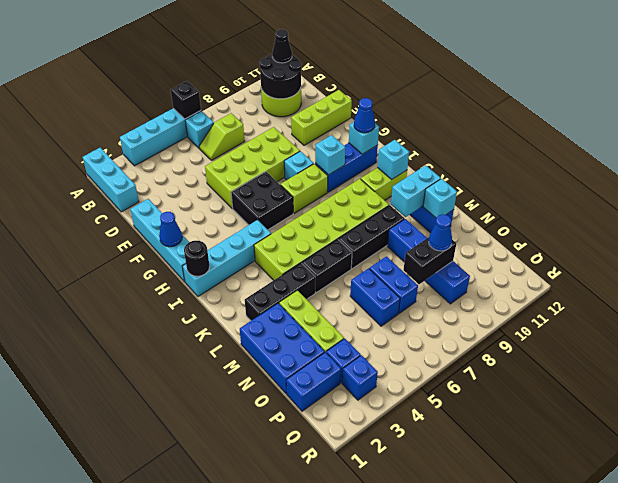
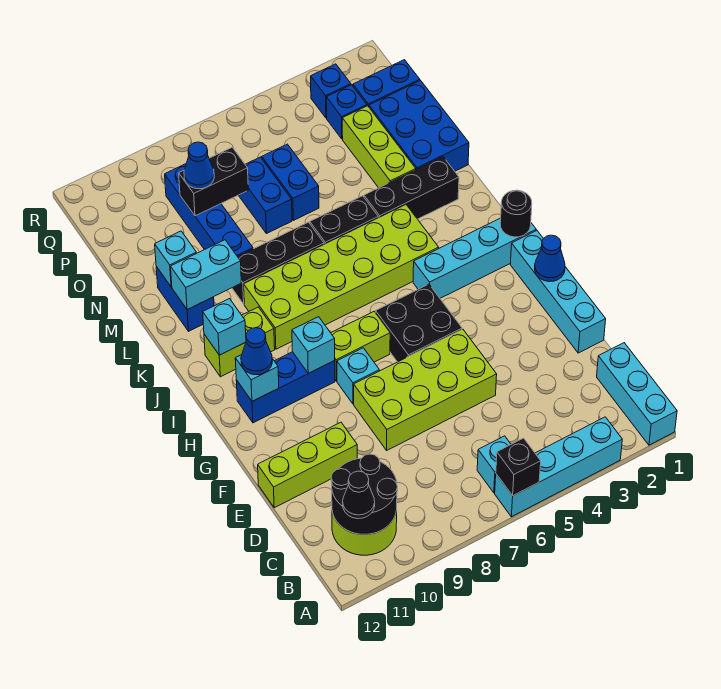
lime 1x2 slope [199,113,245,160] -> none

